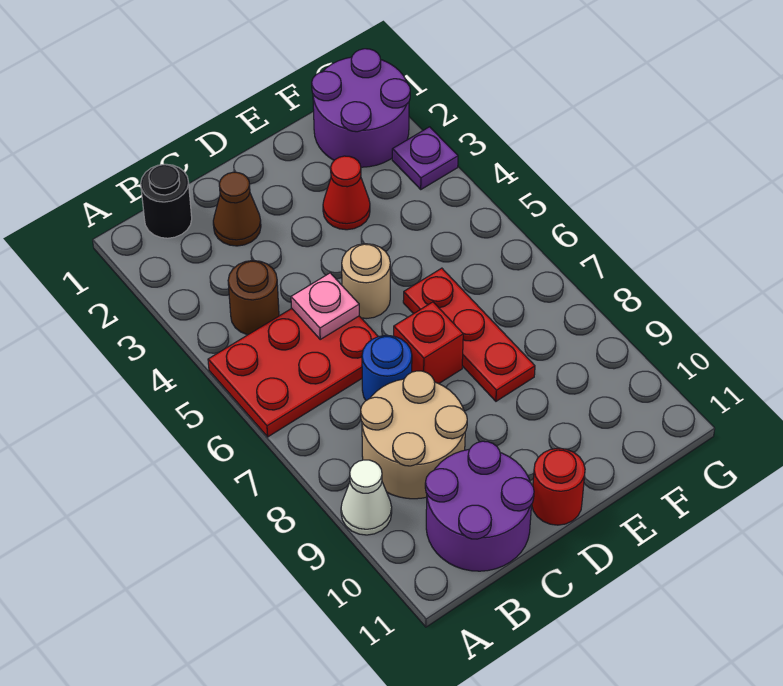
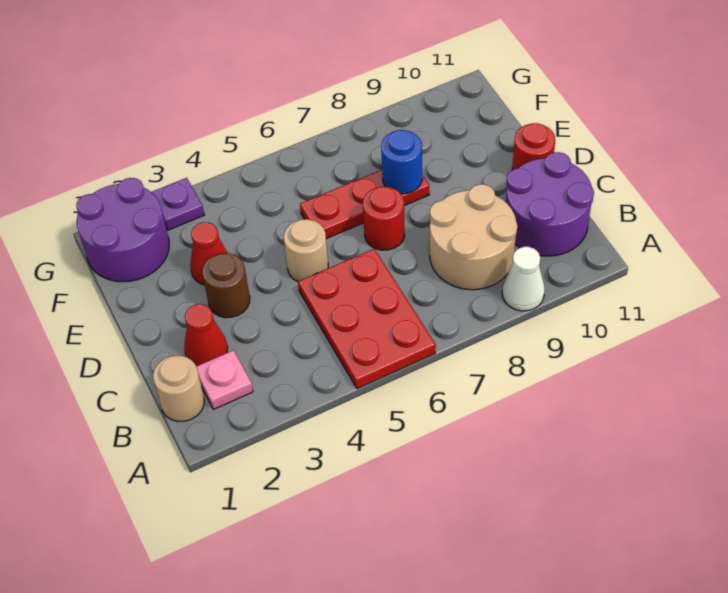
black 1x1 round brick [141,164,192,238] -> tan 1x1 round brick [153,356,204,421]
brown 1x1 round brick [228,261,279,335] -> brown 1x1 round brick moved to [202,253,250,318]
brown 1x1 cone [213,172,261,246] -> red 1x1 cone [184,304,228,366]
pink 1x1 plate [291,273,359,339] -> pink 1x1 plate moved to [196,350,253,409]
blue 1x1 round brick [362,335,412,401] -> blue 1x1 round brick moved to [381,130,422,194]
red 1x1 brick [394,302,463,384] -> red 1x1 round brick [363,187,405,250]

